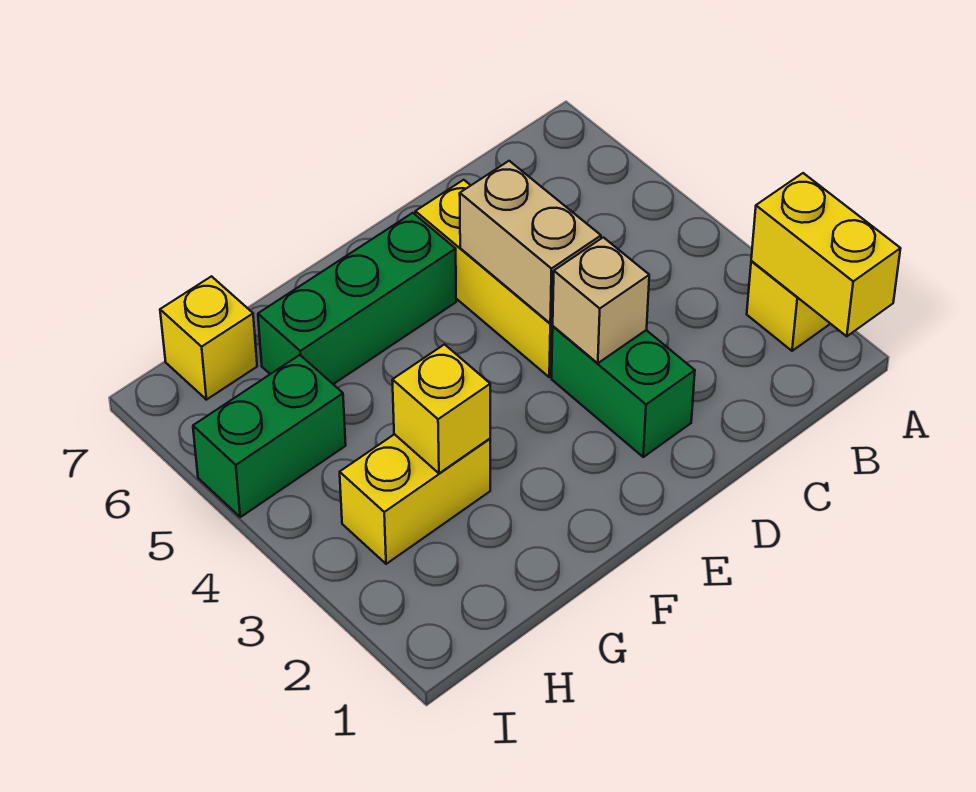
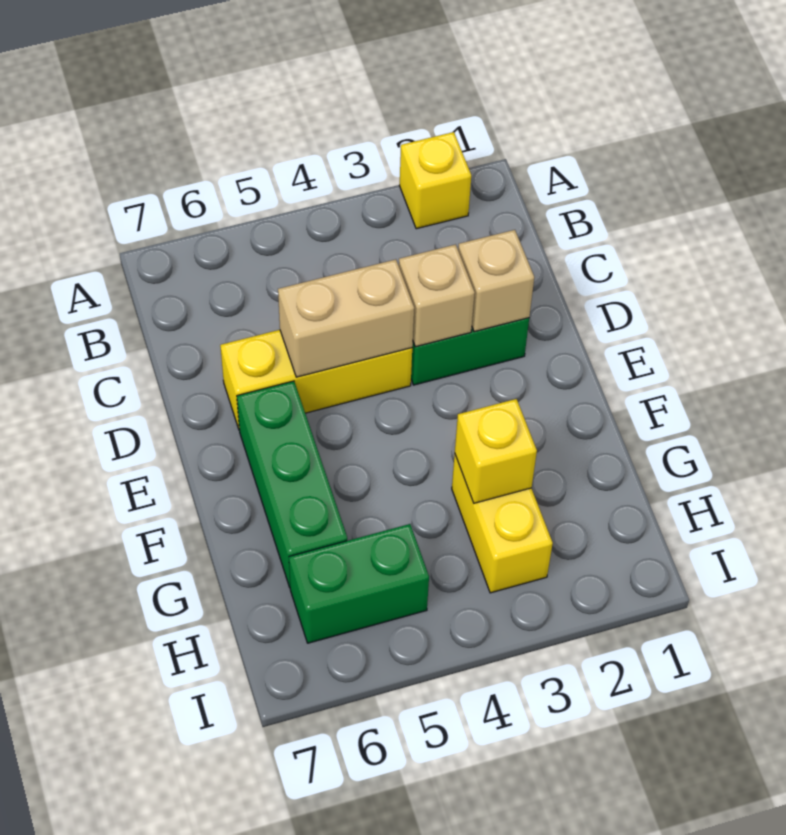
yellow 1x2 brick [751,173,901,336] -> none
none -> tan 1x1 brick [458,230,534,332]
green 1x2 brick [193,355,346,517] -> green 1x2 brick turned to [289,524,429,643]
yellow 1x1 brick [160,276,257,400] -> none

